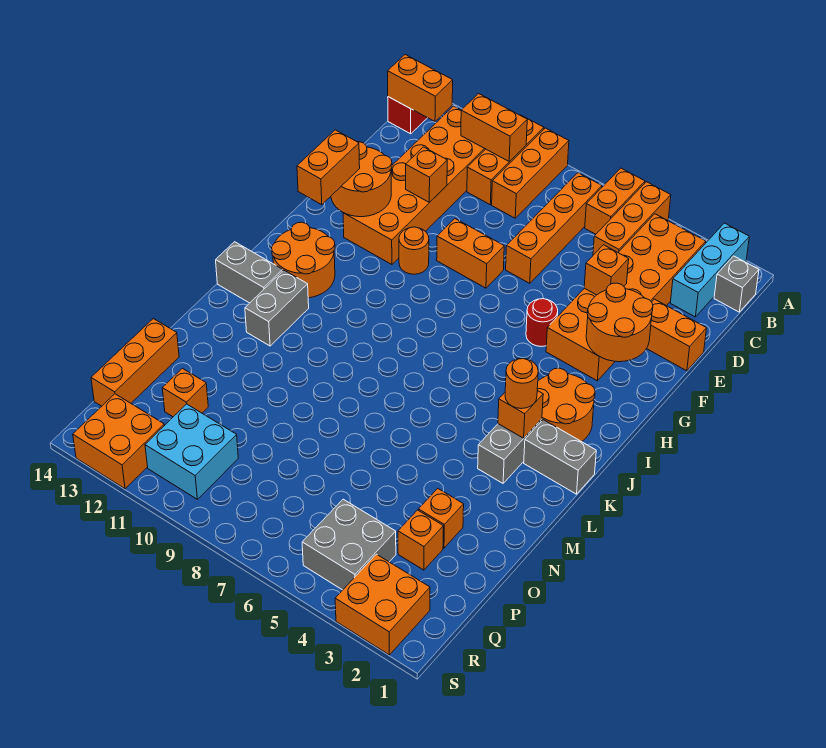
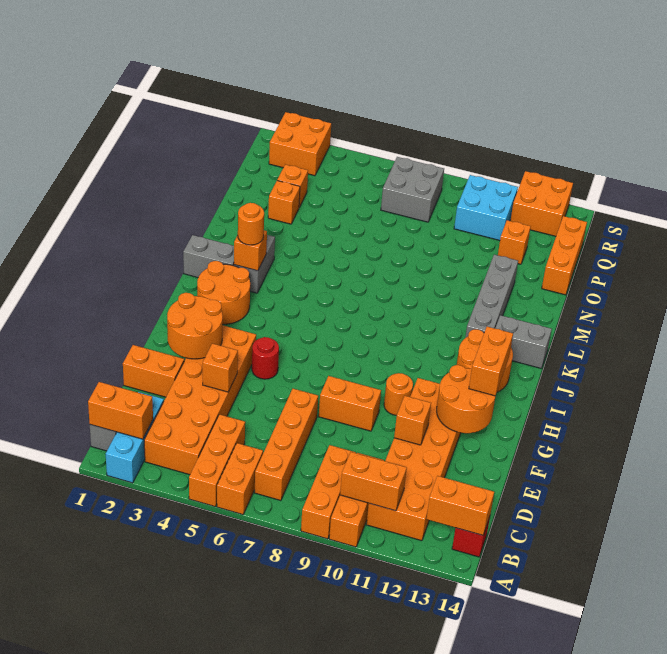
none -> orange 1x2 brick [88,382,153,439]
grey 1x2 brick [245,270,309,346] -> grey 1x4 brick [465,255,518,338]
grey 2x2 brick [302,499,396,590] -> grey 2x2 brick moved to [381,157,444,222]

